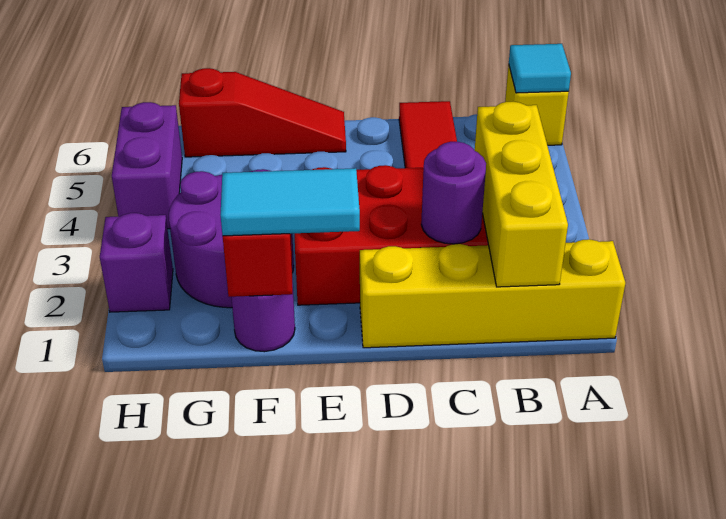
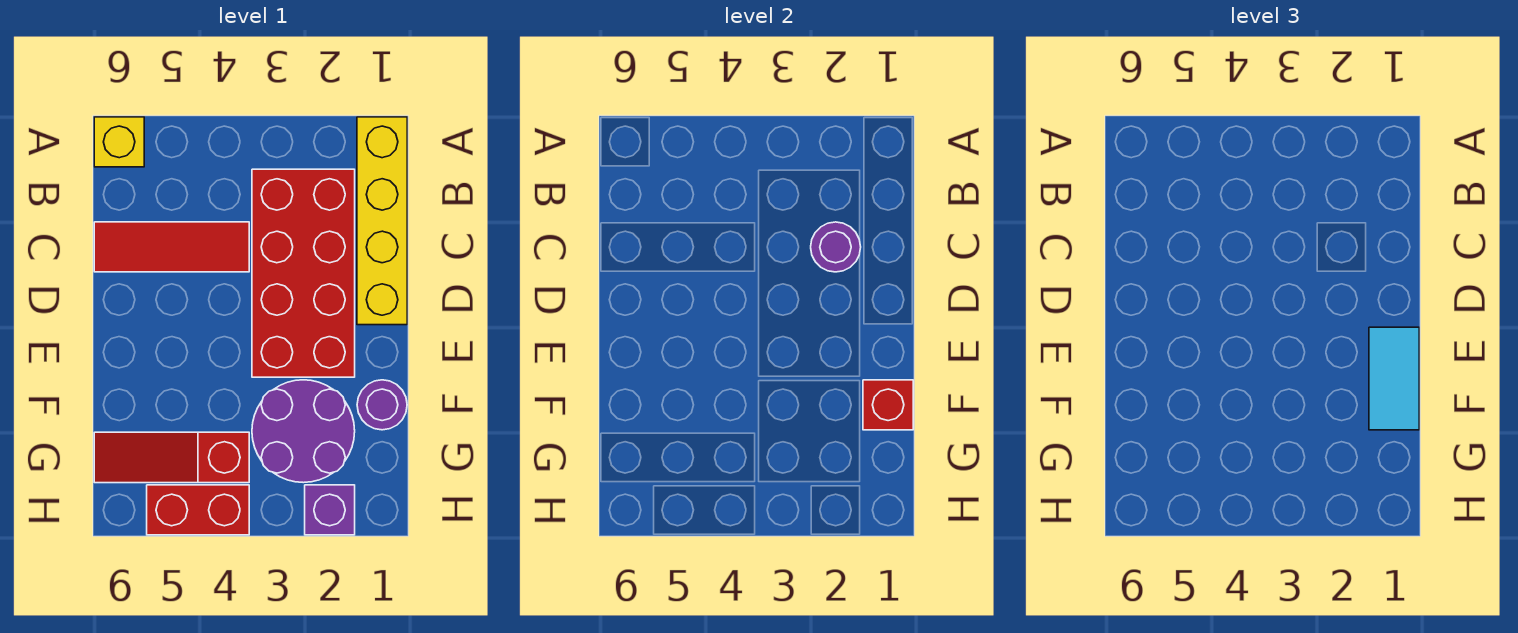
cyan 1x1 tile [509,44,571,93] -> none
yellow 1x3 brick [475,102,568,287] -> none
red 1x3 slope [179,68,346,157] -> red 1x3 slope turned to [94,432,249,483]
purple 1x2 brick [112,102,182,229] -> red 1x2 brick [147,485,249,535]

